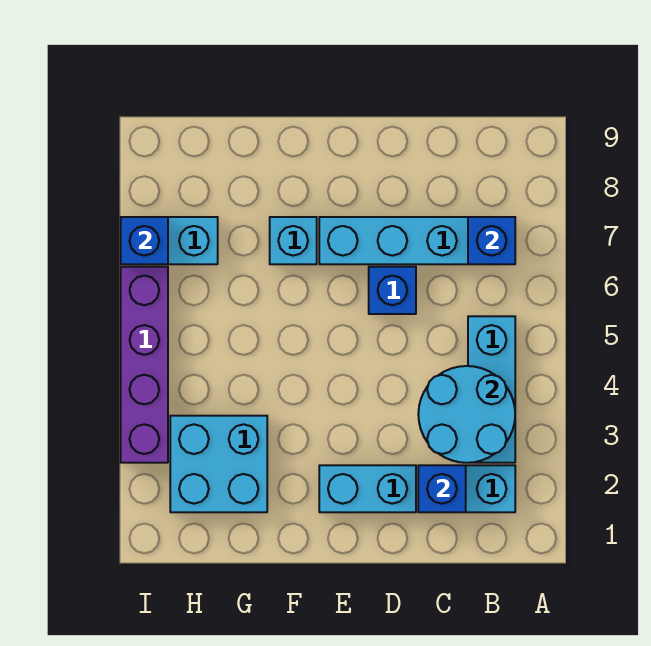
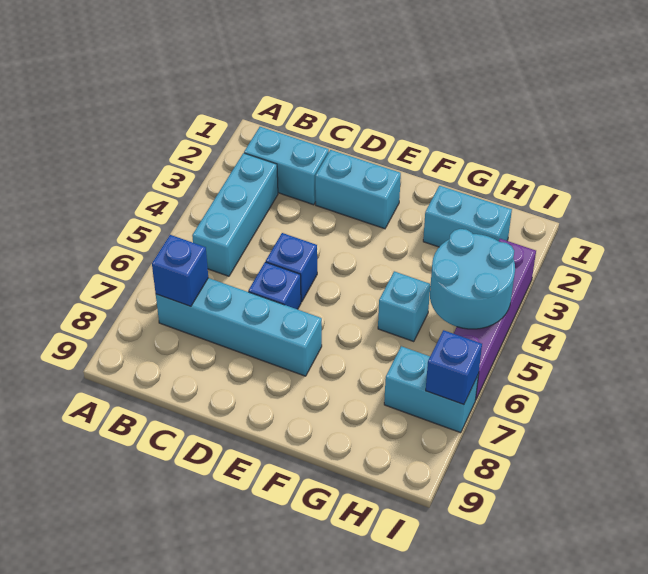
cyan 2x2 round brick [418,366,515,463] -> cyan 2x2 round brick moved to [430,229,515,329]
blue 1x1 brick [418,465,466,512] -> blue 1x1 brick moved to [266,233,317,302]
cyan 1x1 brick [270,217,317,264] -> cyan 1x1 brick moved to [378,271,430,341]
cyan 2x2 brick [170,416,267,512] -> cyan 1x2 brick [423,186,512,247]

